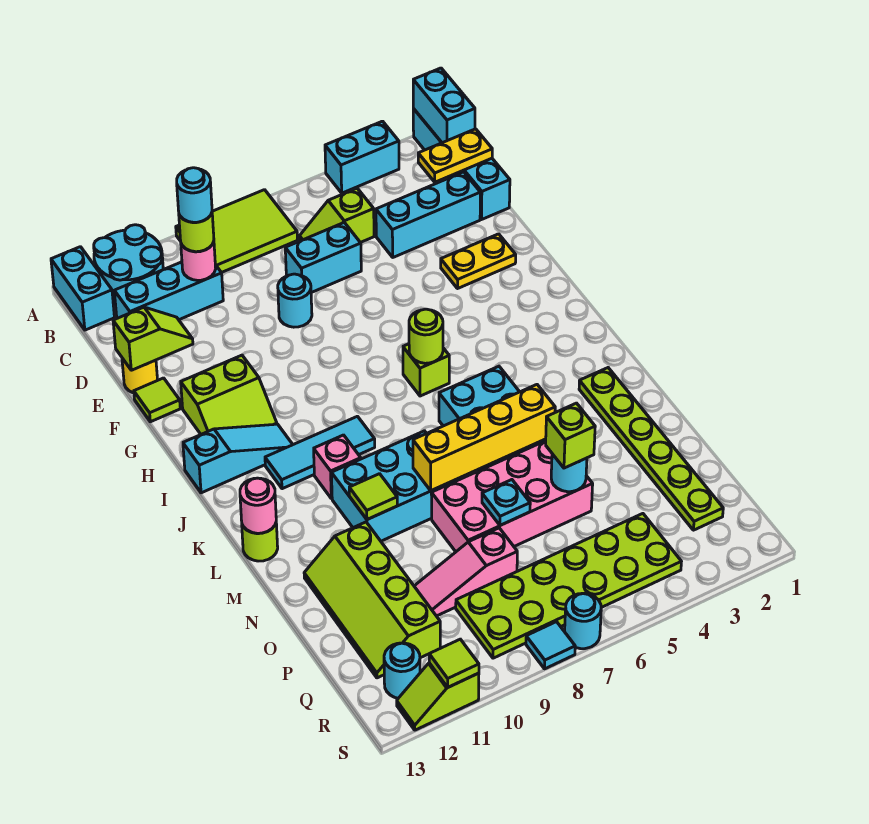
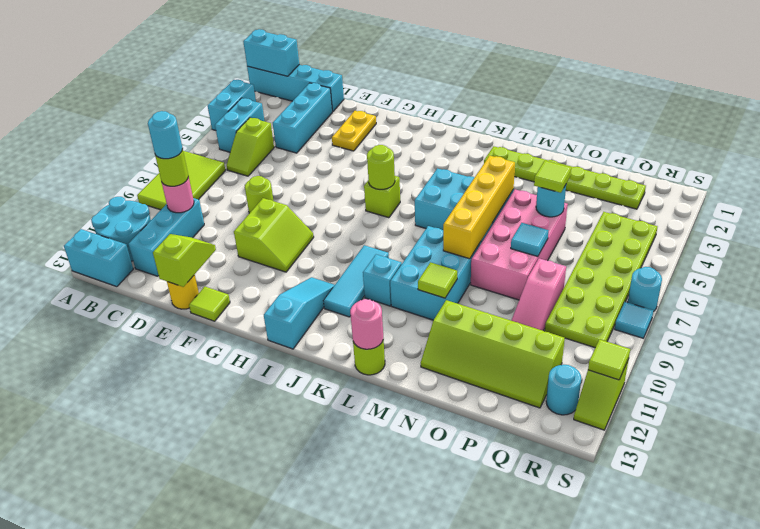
yellow 1x2 plate [418,129,492,182] -> none
cyan 1x2 brick [285,222,361,293] -> cyan 1x2 brick moved to [215,98,264,152]
cyan 1x1 round brick [278,274,312,327] -> lime 1x1 round brick [245,176,273,213]
lime 2x2 slope [181,355,277,434] -> lime 2x2 slope moved to [234,198,314,272]
pink 1x1 brick [314,435,361,499] -> cyan 1x1 brick [363,255,402,306]
lime 1x1 brick [546,403,595,468] -> lime 1x1 tile [534,161,571,193]
cyan 1x1 plate [482,480,530,525] -> cyan 1x1 tile [511,223,549,257]

